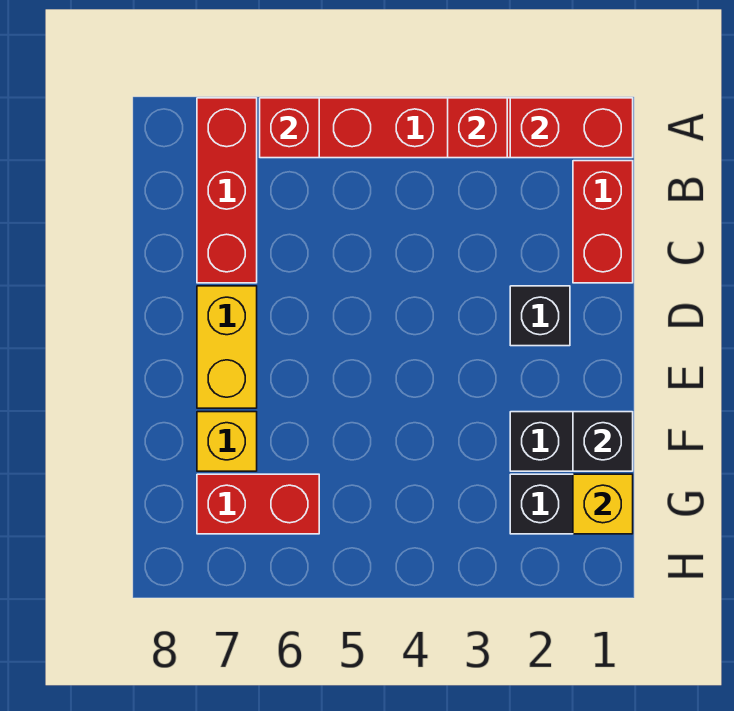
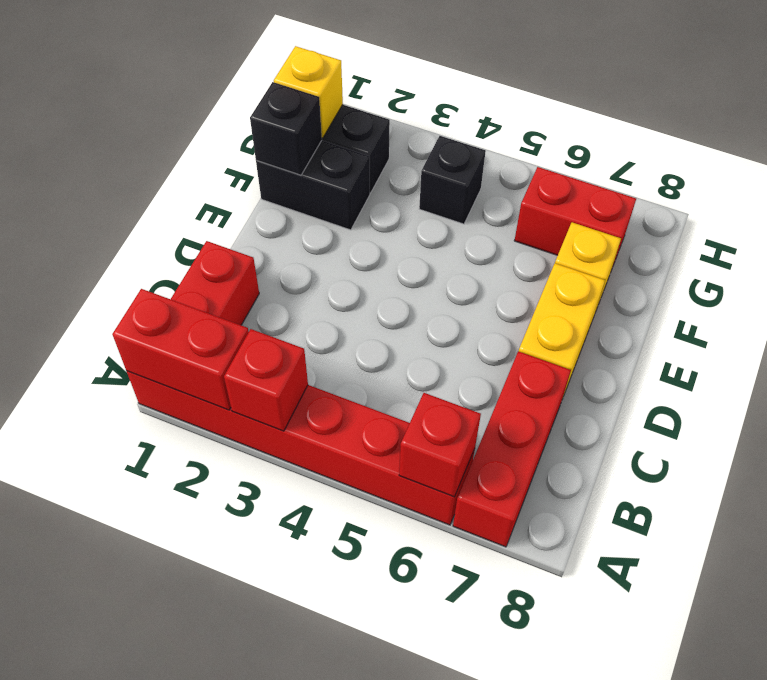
black 1x1 brick [510,286,570,346] -> black 1x1 brick moved to [419,136,486,224]

